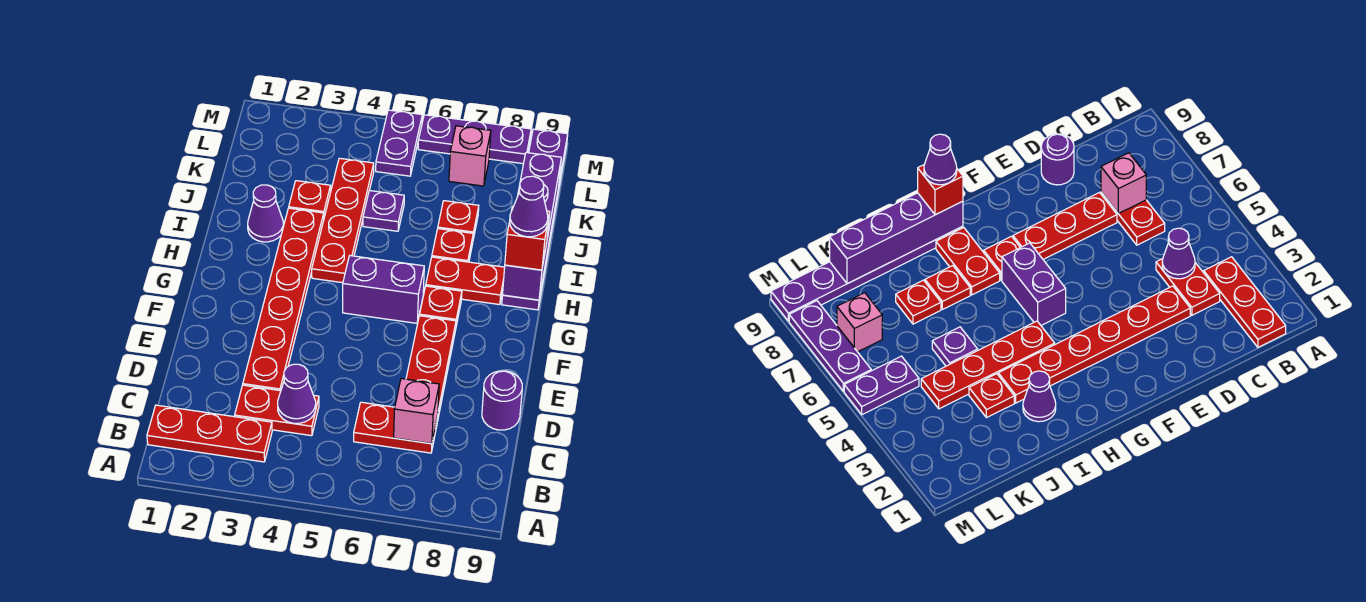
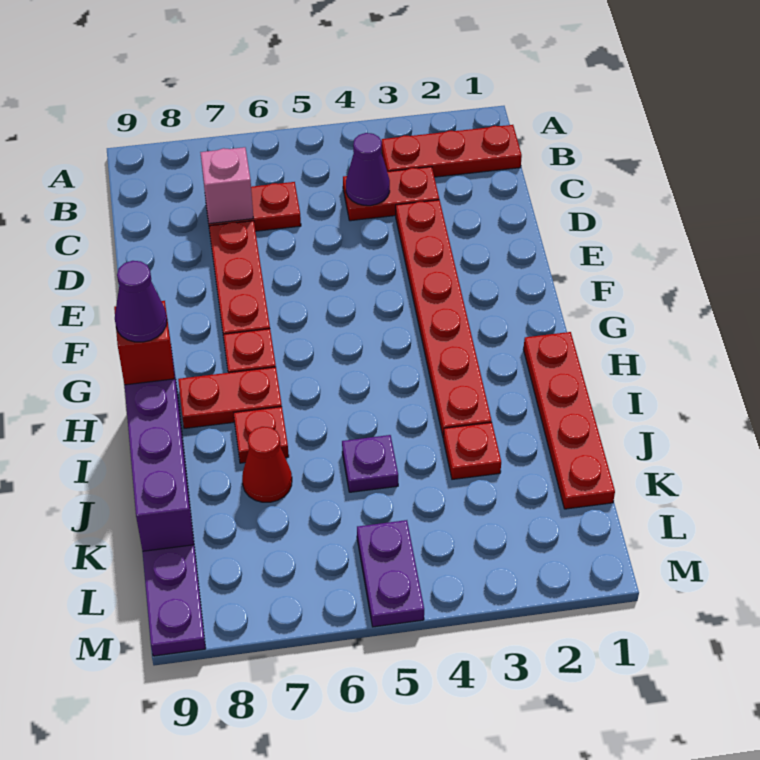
purple 1x1 round brick [482,371,522,430] -> none
purple 1x2 brick [343,256,424,323] -> none
red 1x4 plate [312,158,374,283] -> red 1x4 plate moved to [523,332,615,509]
purple 1x1 cone [248,185,284,242] -> none
red 1x1 plate [438,201,479,239] -> red 1x1 cone [242,427,292,502]
pink 1x1 brick [449,126,491,186] -> none
purple 1x3 plate [418,115,531,164] -> none

